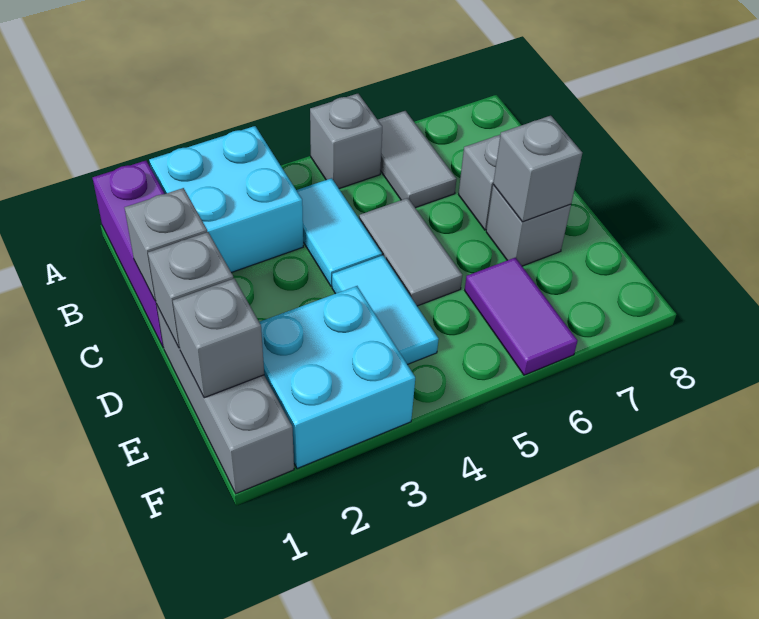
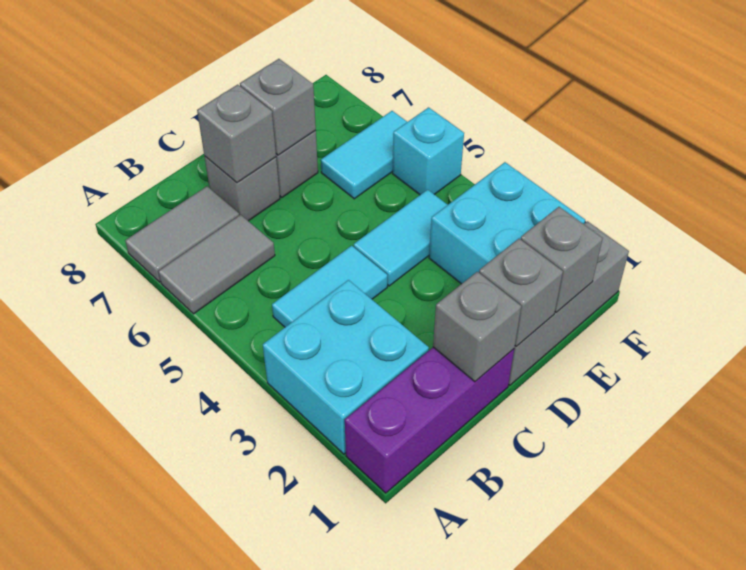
grey 1x1 brick [310,94,382,189] -> grey 1x1 brick moved to [197,85,276,183]
grey 1x2 tile [359,198,462,306] -> grey 1x2 tile moved to [125,186,239,282]
purple 1x2 tile [465,258,577,375] -> cyan 1x2 tile [321,111,407,199]
none -> cyan 1x1 brick [393,107,464,195]

